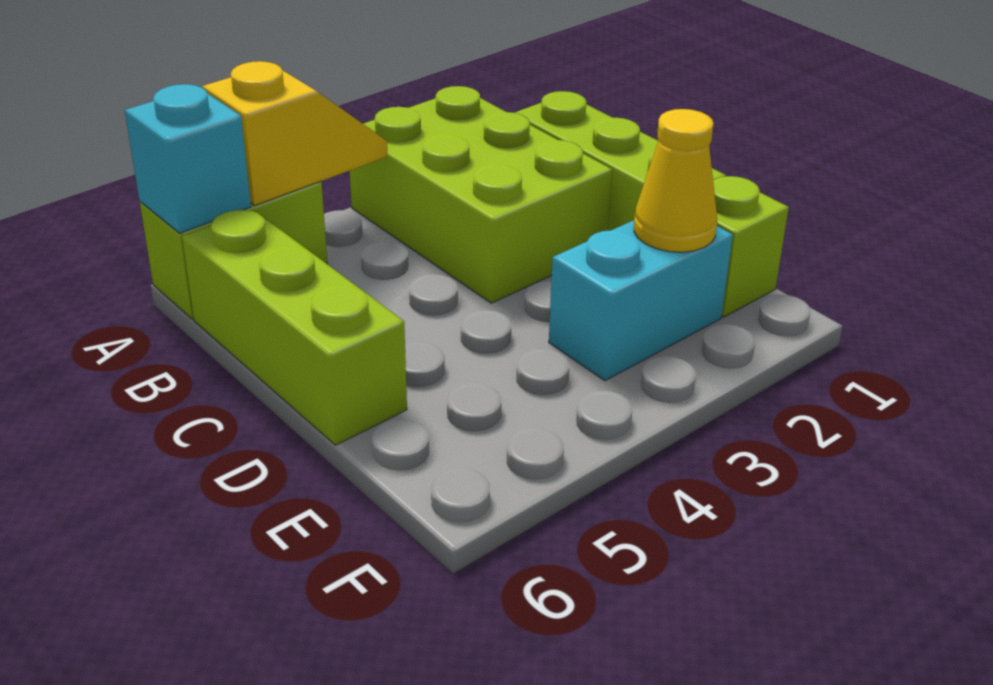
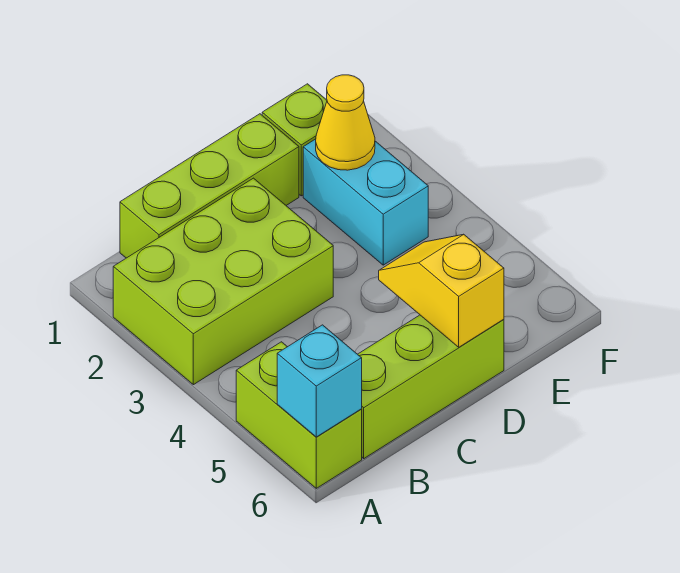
yellow 1x2 slope [202,61,388,205] -> yellow 1x2 slope moved to [379,234,504,347]

